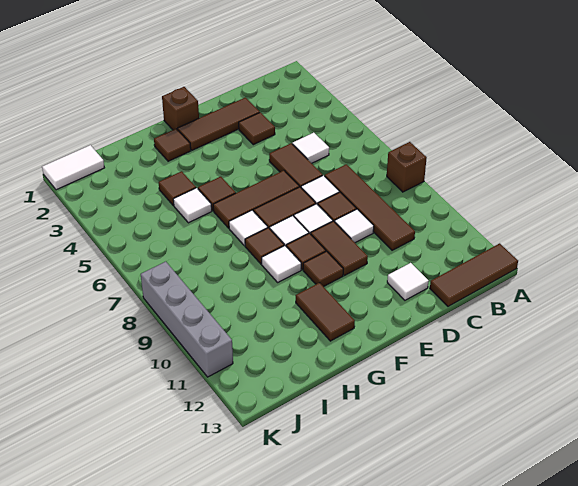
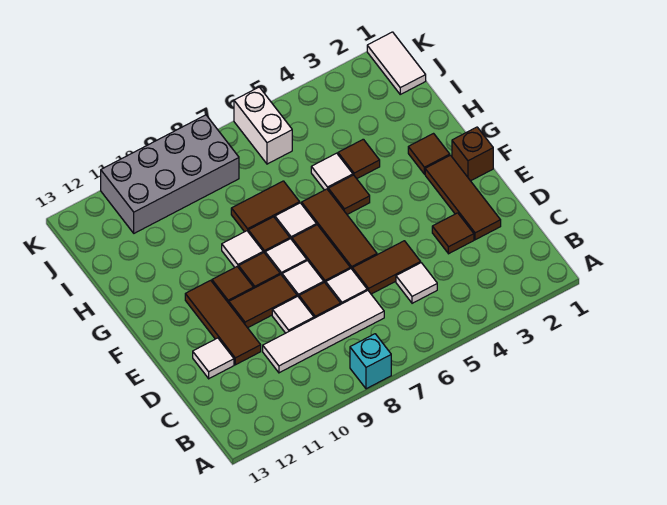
brown 1x1 brick [387,142,427,192] -> cyan 1x1 brick [350,334,391,389]
brown 1x3 tile [430,243,518,306] -> brown 1x3 tile moved to [185,280,261,365]
brown 1x4 tile [325,164,415,250] -> white 1x4 tile [263,290,384,373]
brown 1x2 tile [296,283,355,341] -> brown 1x2 tile moved to [231,181,300,232]
none -> white 1x2 brick [234,87,292,164]
grey 1x4 brick [141,262,233,377] -> grey 2x4 brick [101,115,239,233]

